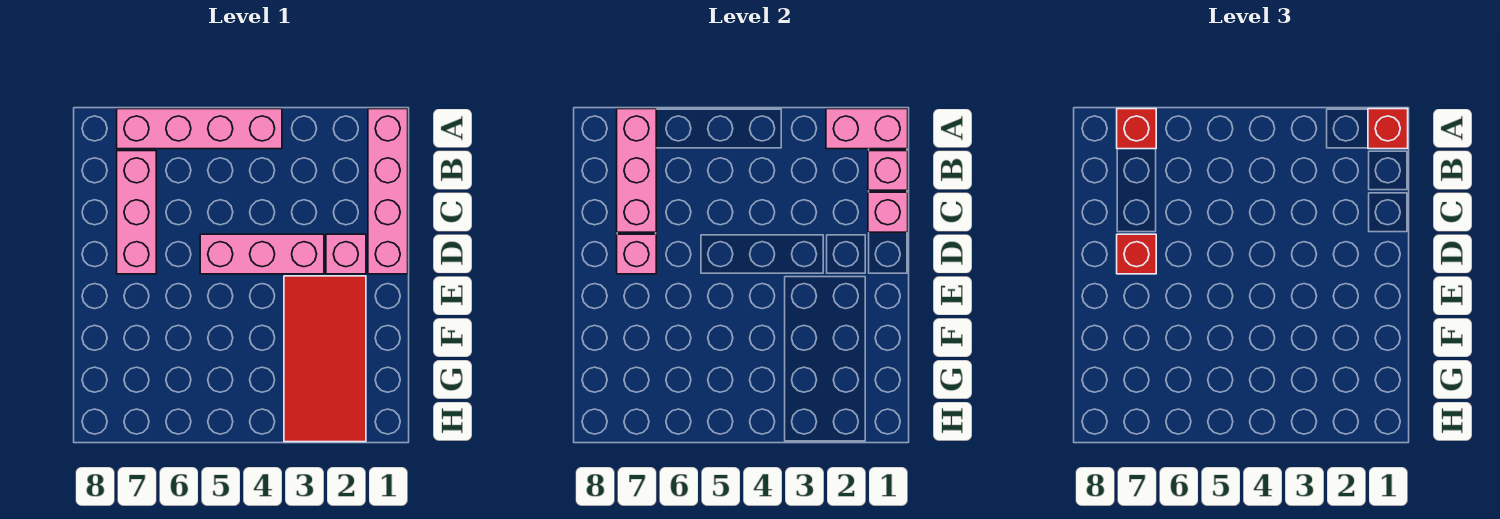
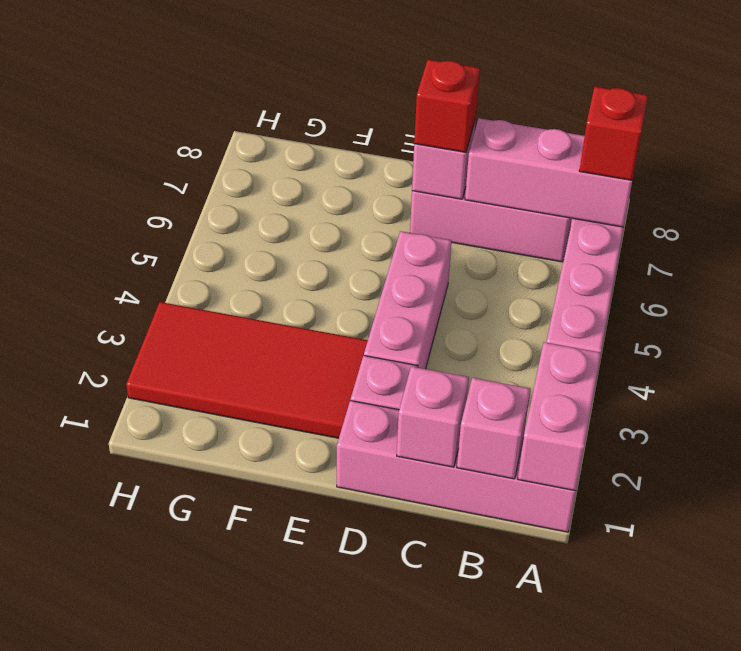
red 1x1 brick [1368,109,1408,149] -> none

